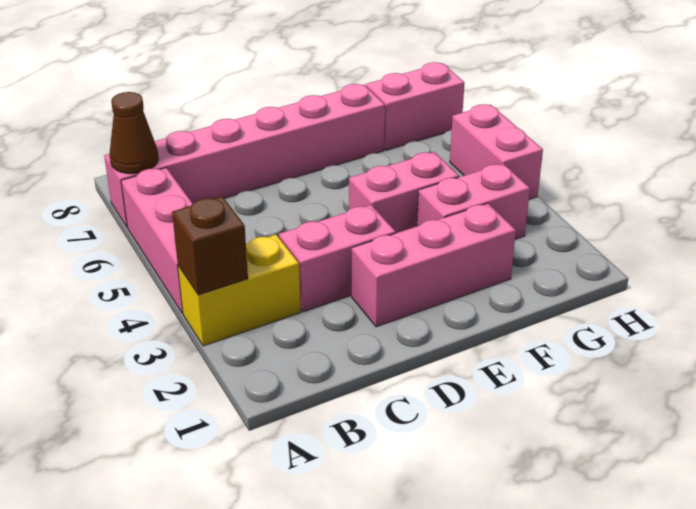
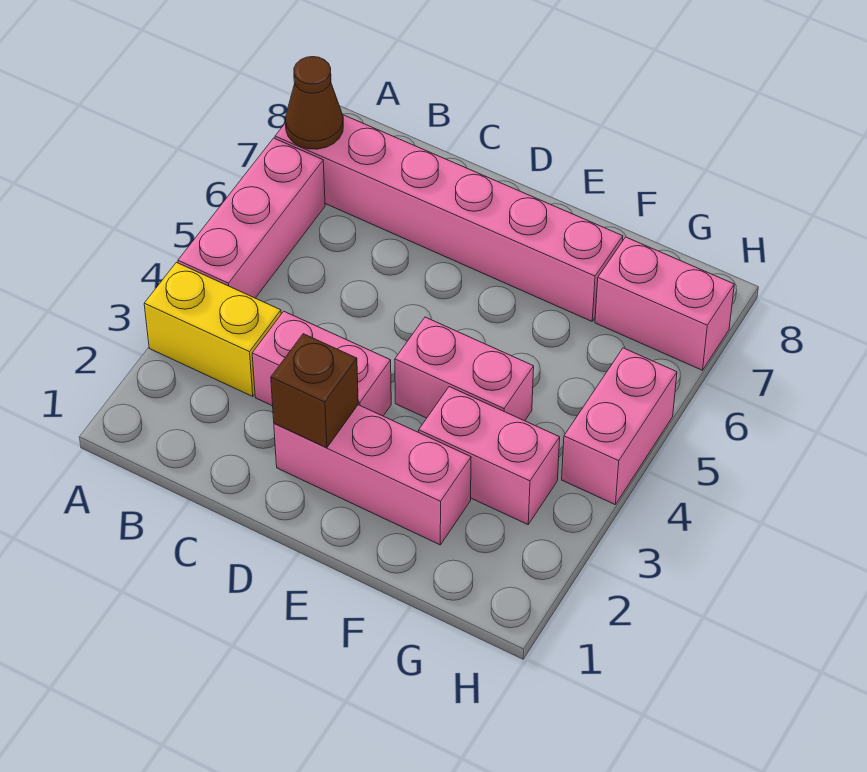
brown 1x1 brick [172,197,248,295] -> brown 1x1 brick moved to [271,334,358,448]

